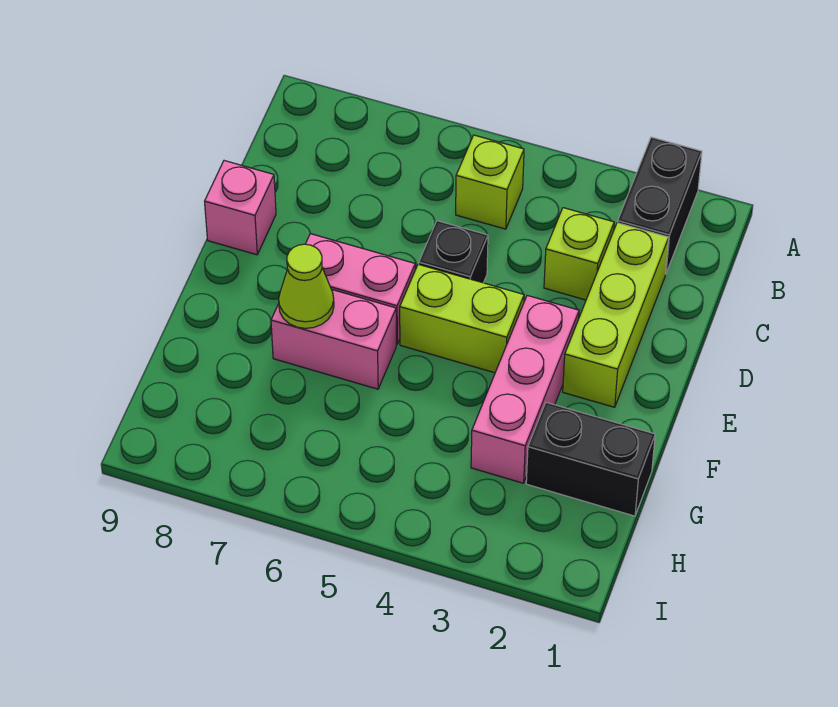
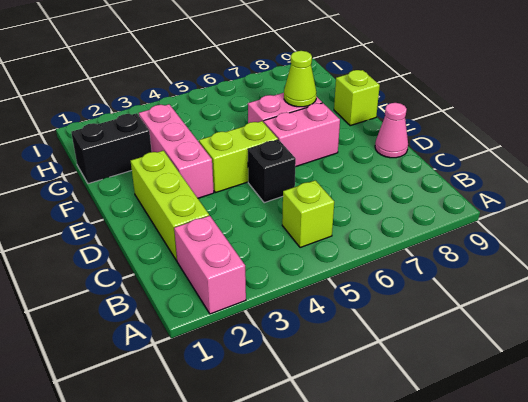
black 1x2 brick [618,137,702,274] -> pink 1x2 brick [174,216,246,314]
lime 1x1 brick [544,208,614,300] -> lime 1x1 brick moved to [334,70,380,126]
pink 1x1 brick [205,161,276,255] -> pink 1x1 cone [375,103,408,158]

